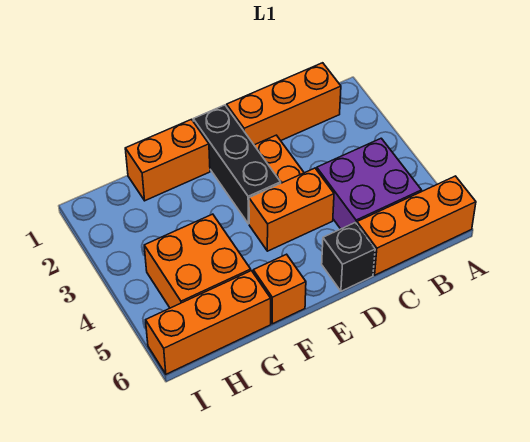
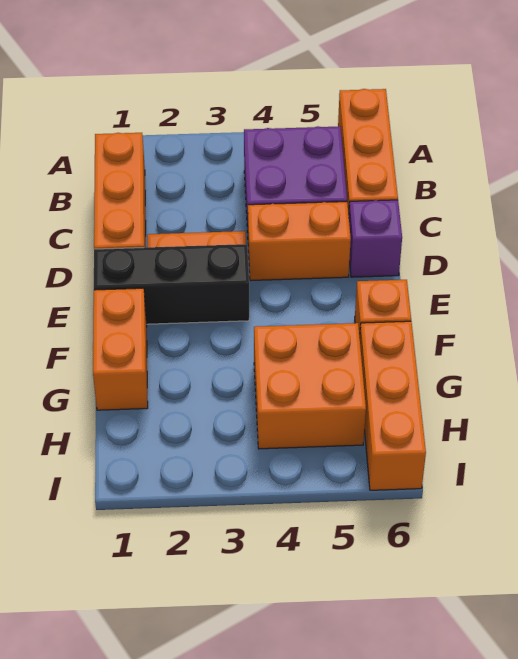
orange 1x2 brick [249,168,334,251] -> orange 1x2 brick turned to [248,202,351,281]
black 1x1 brick [322,223,375,291] -> purple 1x1 brick [349,200,402,277]

